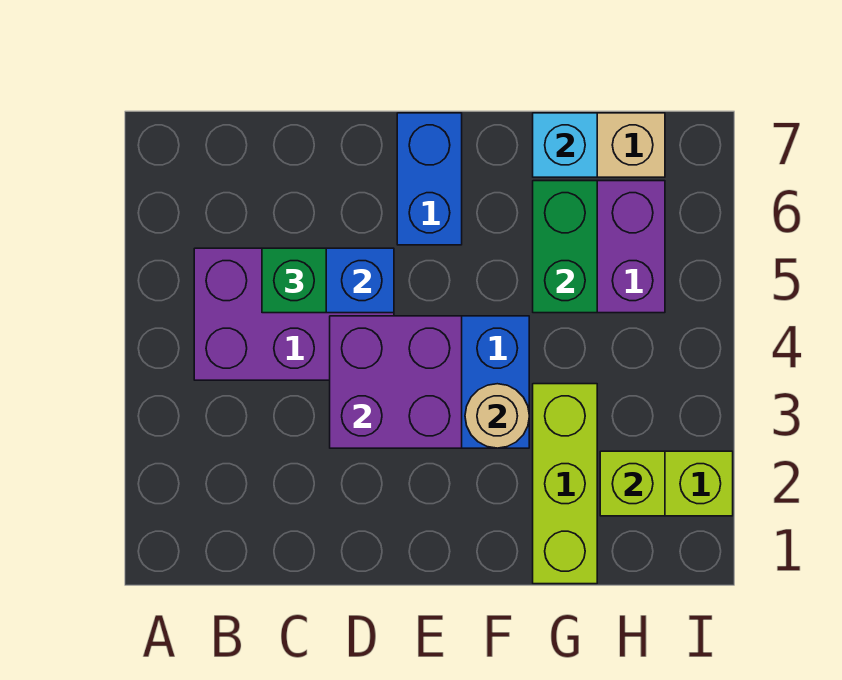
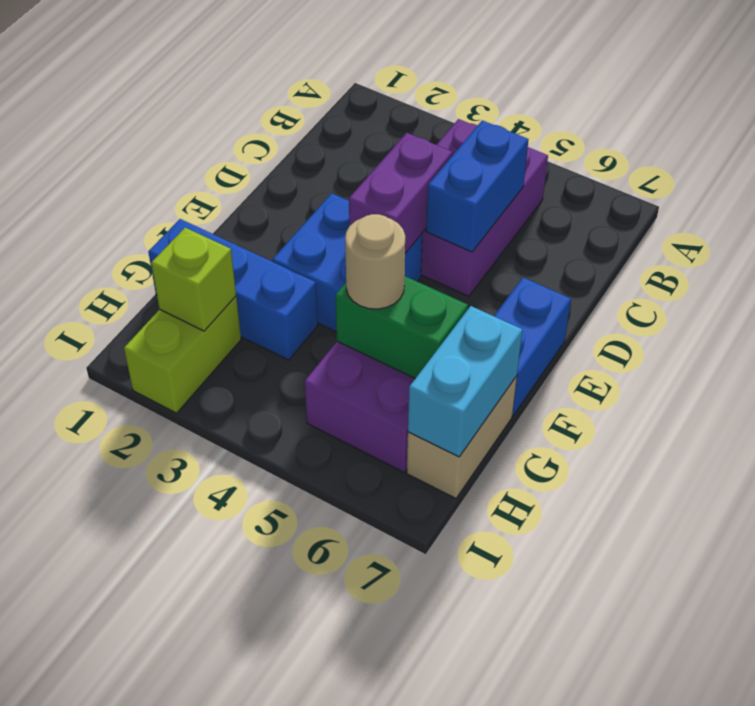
green 1x1 brick [262,248,326,313] -> none
purple 2x2 brick [330,316,462,448] -> purple 1x2 brick [349,133,452,253]
blue 1x2 brick [397,113,462,245] -> blue 1x2 brick turned to [494,278,571,416]
tan 1x1 round brick [465,384,529,448] -> tan 1x1 round brick moved to [345,214,405,309]
lime 1x3 brick [533,384,597,584] -> blue 1x3 brick [148,219,318,360]
cyan 1x1 brick [533,113,597,177] -> cyan 1x2 brick [408,306,522,457]

